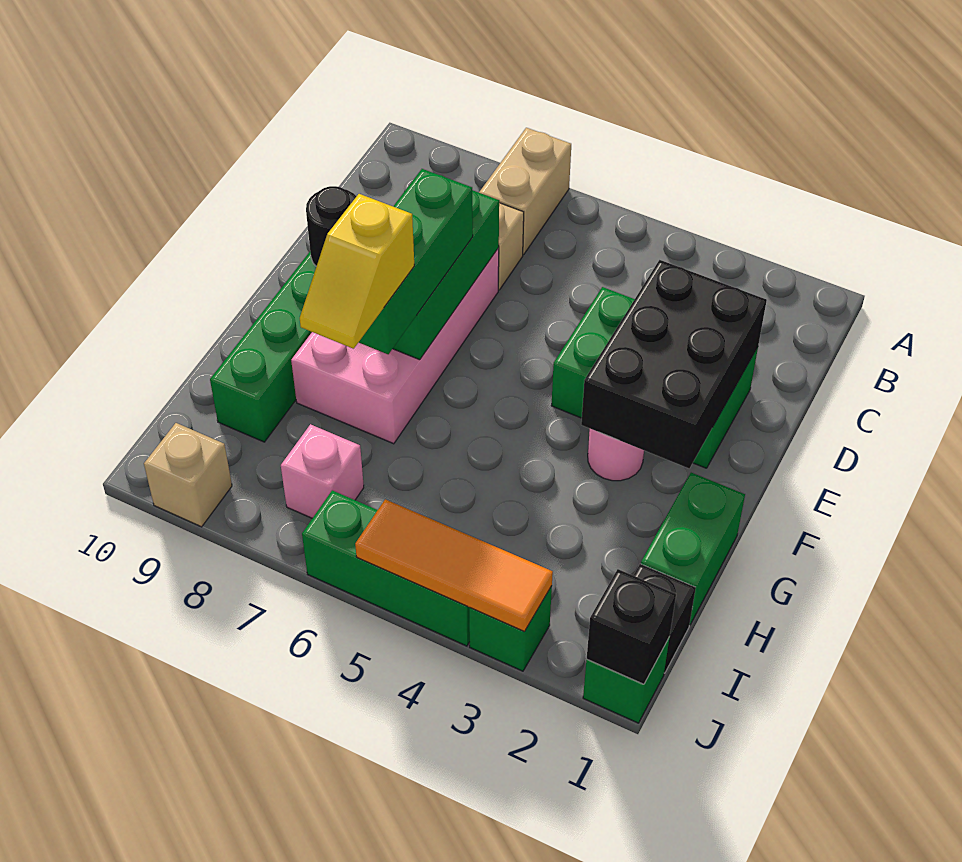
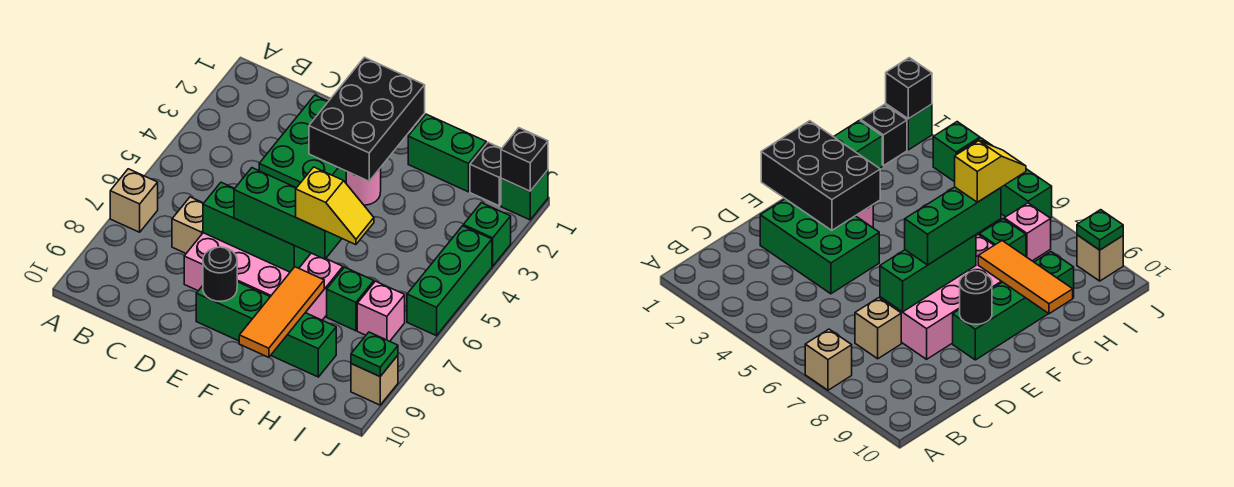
tan 1x2 brick [479,128,571,255] -> tan 1x1 brick [110,169,158,232]
black 2x3 brick [581,260,767,468] -> black 2x3 brick turned to [309,57,425,181]
none -> green 1x1 brick [327,267,374,331]
orange 1x3 tile [355,499,553,631] -> orange 1x3 tile moved to [239,267,324,357]
none -> green 1x1 plate [351,332,398,376]

